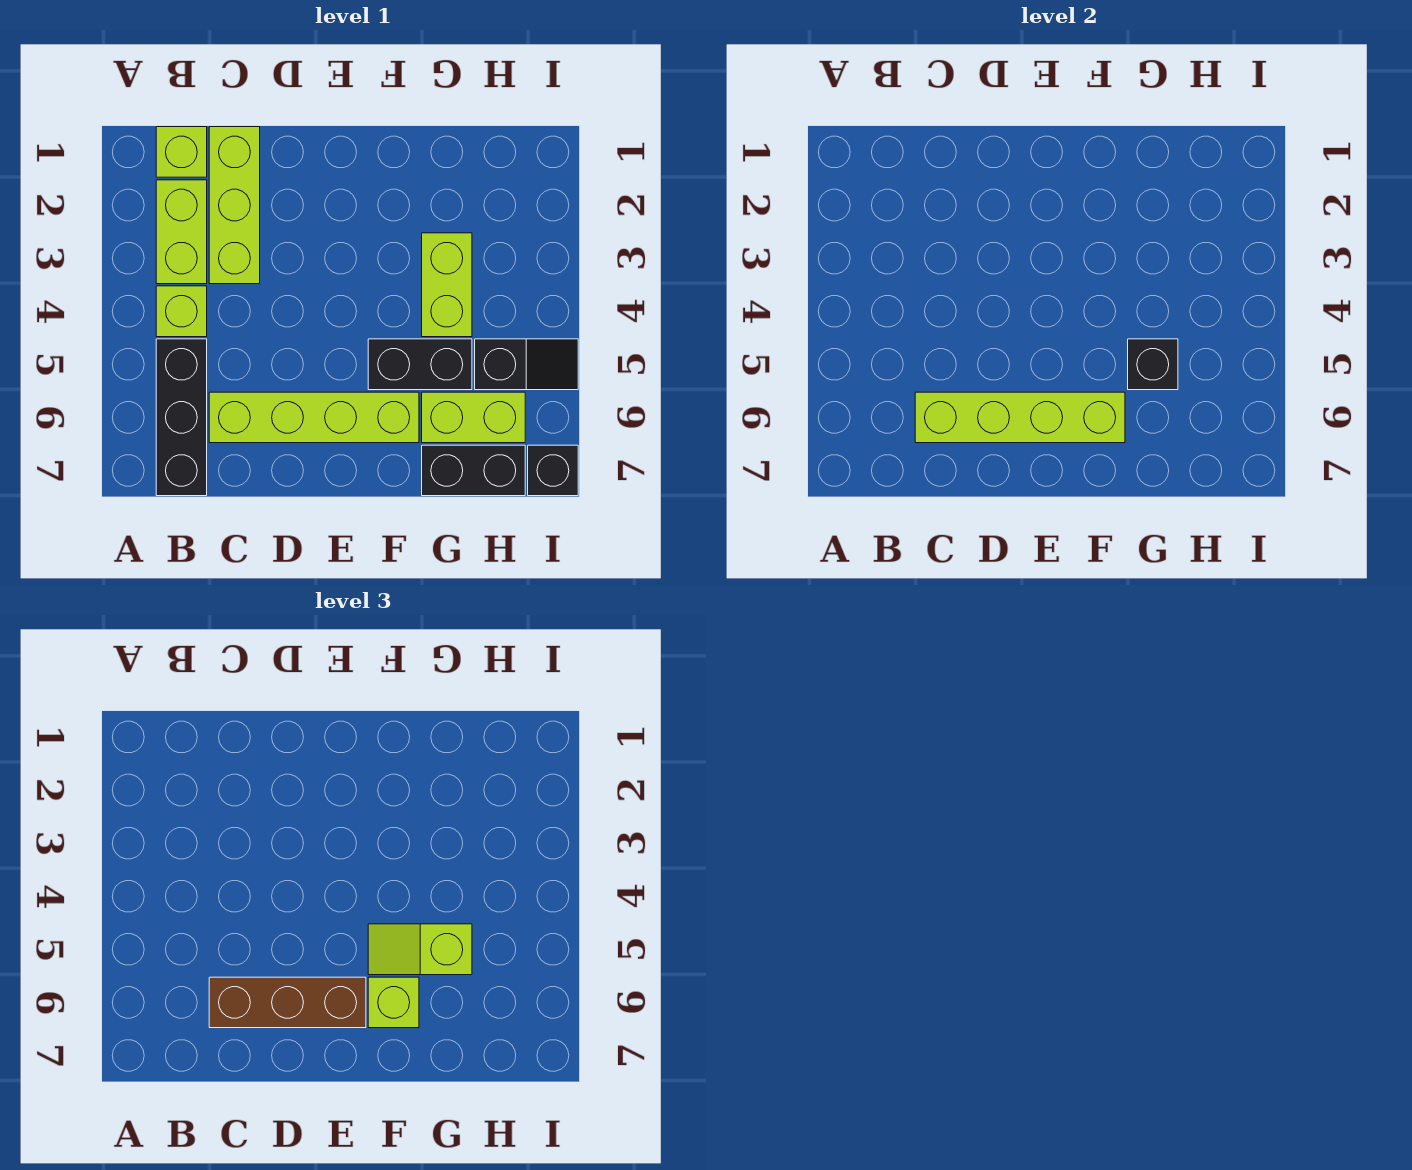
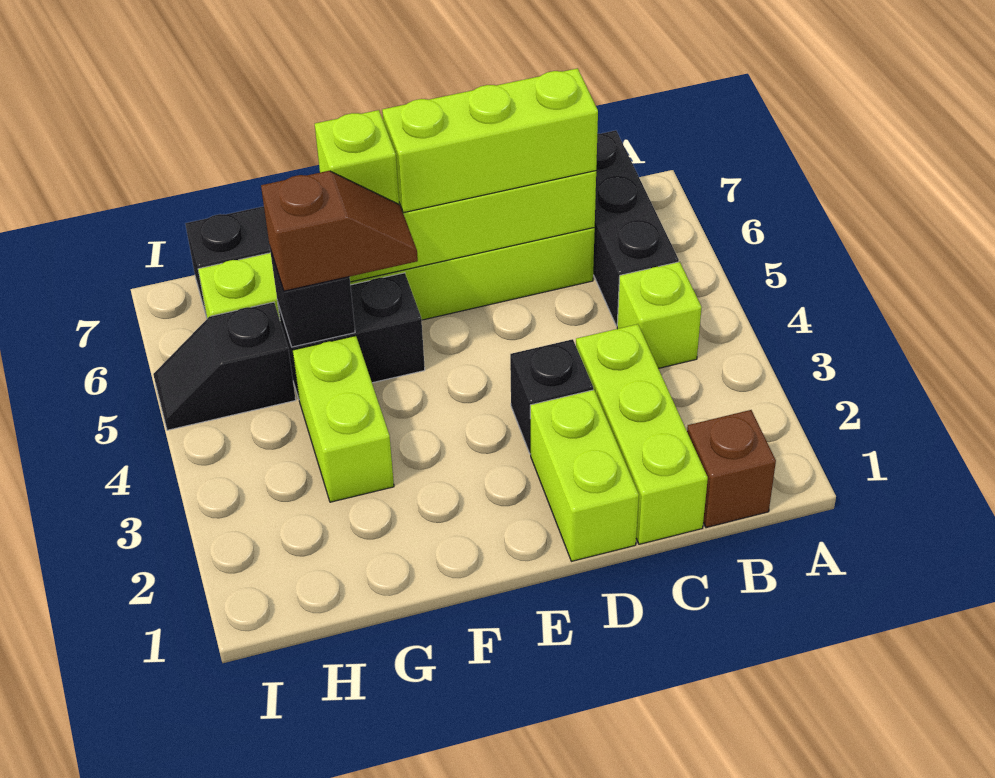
lime 1x1 brick [156,127,207,177] -> brown 1x1 brick [687,410,776,528]
lime 1x2 brick [156,180,207,284] -> lime 1x2 brick moved to [530,390,639,561]
brown 1x3 brick [209,977,366,1028] -> lime 1x3 brick [382,68,598,213]
lime 1x2 slope [368,924,472,975] -> brown 1x2 slope [261,171,418,291]
black 1x1 brick [528,445,578,496] -> black 1x1 brick moved to [510,339,593,454]

